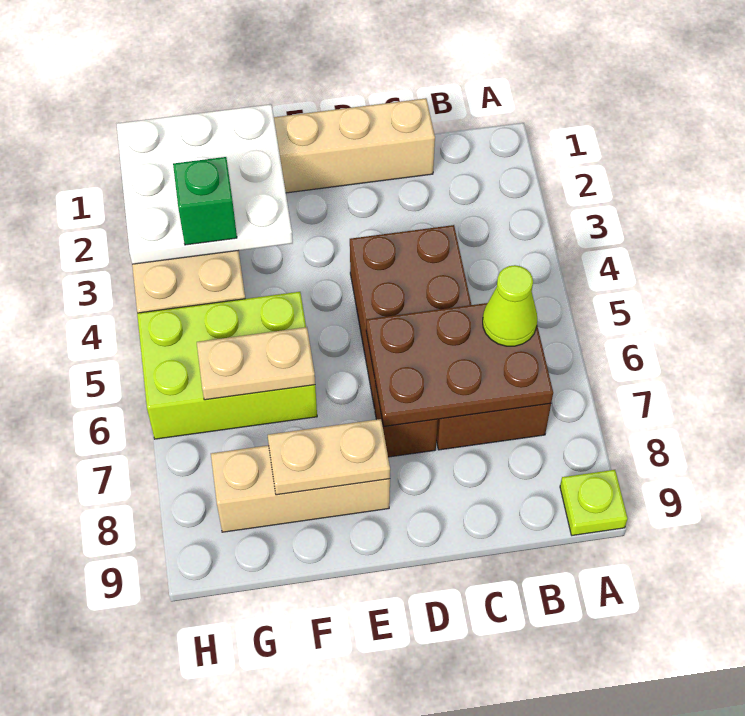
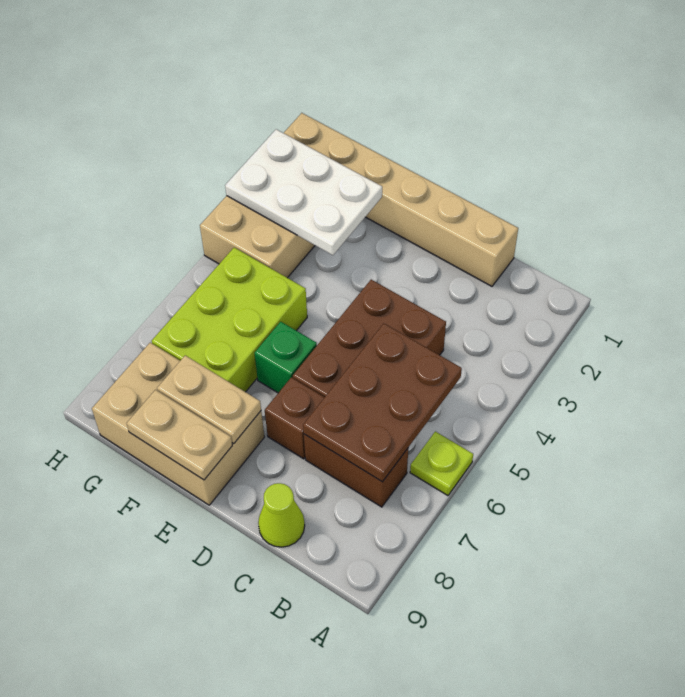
lime 1x1 plate [560,470,628,535] -> lime 1x1 plate moved to [410,432,473,496]
brown 2x3 plate [366,303,553,426] -> brown 2x3 plate turned to [303,324,462,482]
lime 1x1 cone [483,265,537,346] -> lime 1x1 cone moved to [258,483,305,547]
tan 1x3 brick [211,445,390,532] -> tan 2x3 brick [92,343,264,505]
white 3x3 plate [117,104,293,264] -> white 2x3 plate [225,129,382,255]
lime 2x3 brick [137,292,317,439] -> lime 2x3 brick turned to [152,248,307,392]
tan 1x2 plate [197,327,315,400] -> tan 1x2 plate moved to [127,390,232,480]
green 1x1 brick [173,157,237,245] -> green 1x1 brick moved to [254,322,317,393]

